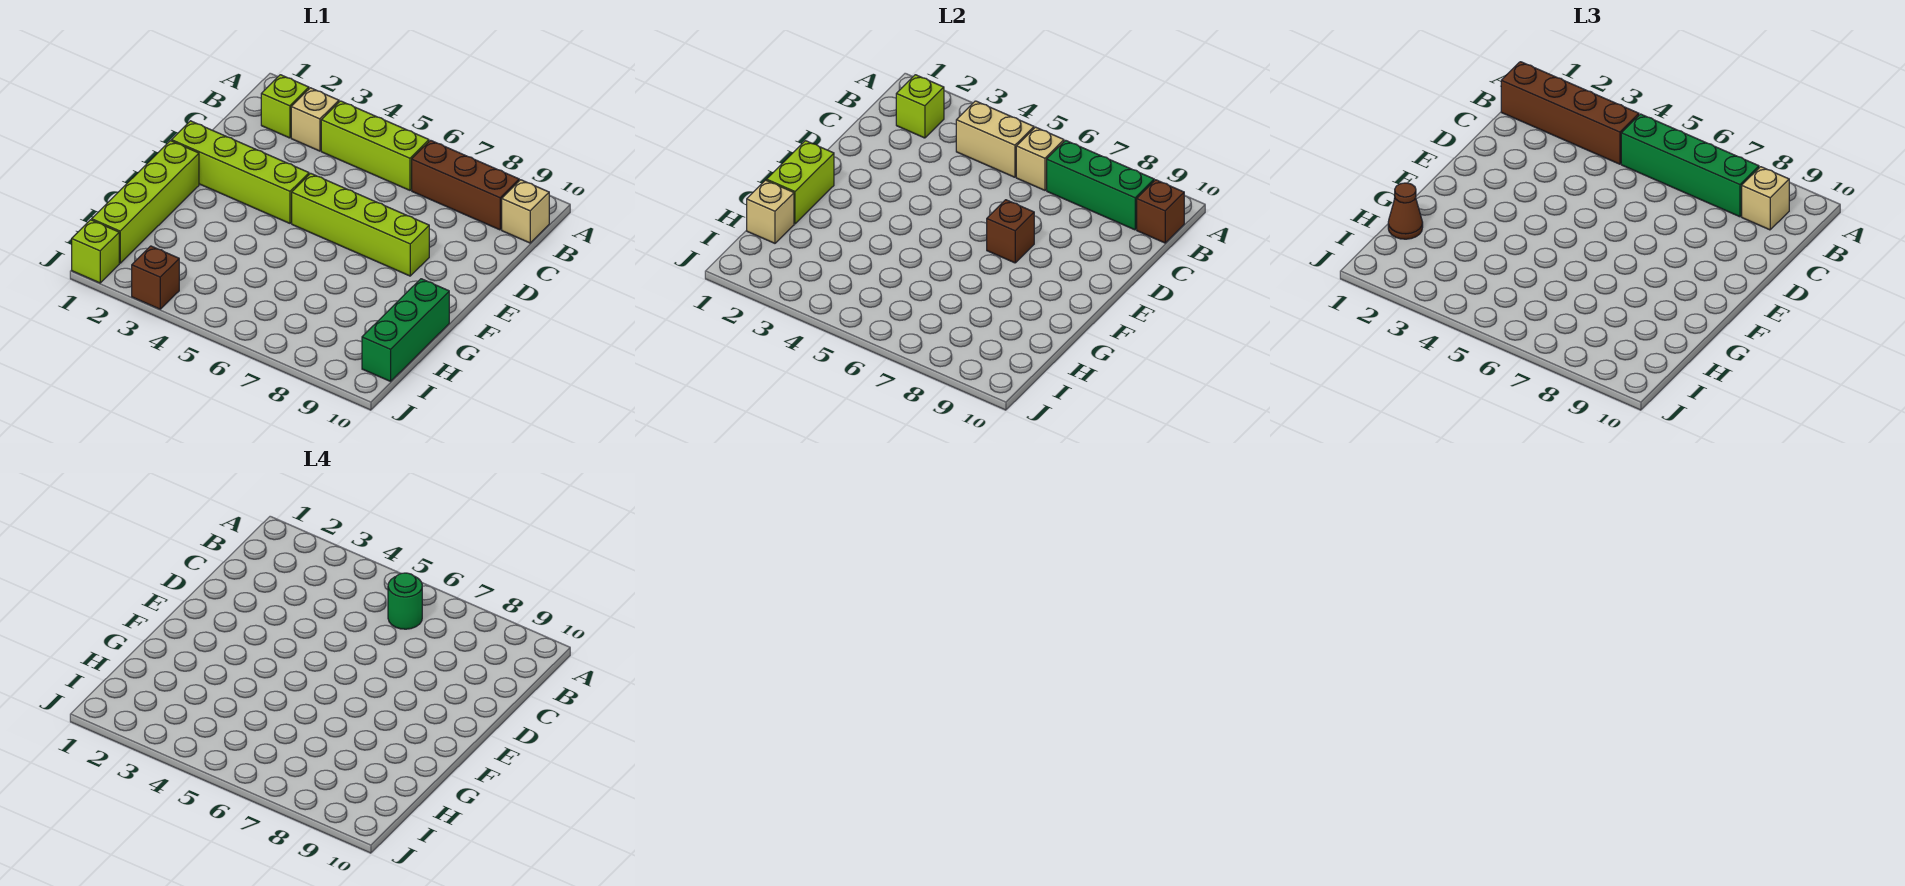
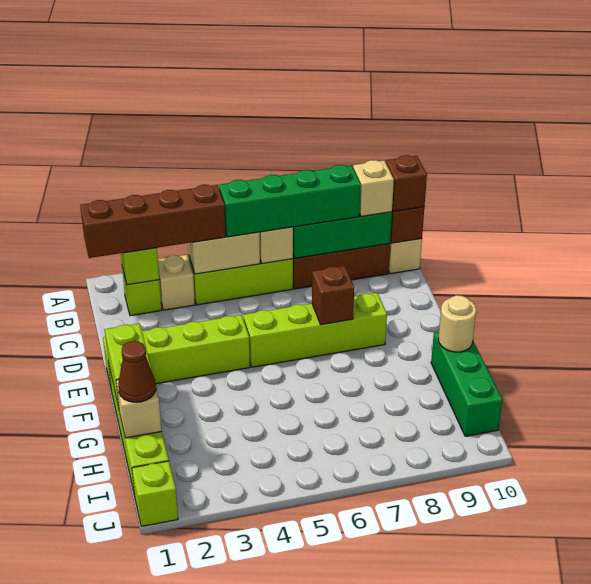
green 1x1 round brick [388,573,422,629] -> none
none -> tan 1x1 round brick [438,295,476,352]
brown 1x1 brick [132,246,179,309] -> brown 1x1 brick moved to [386,155,427,211]

